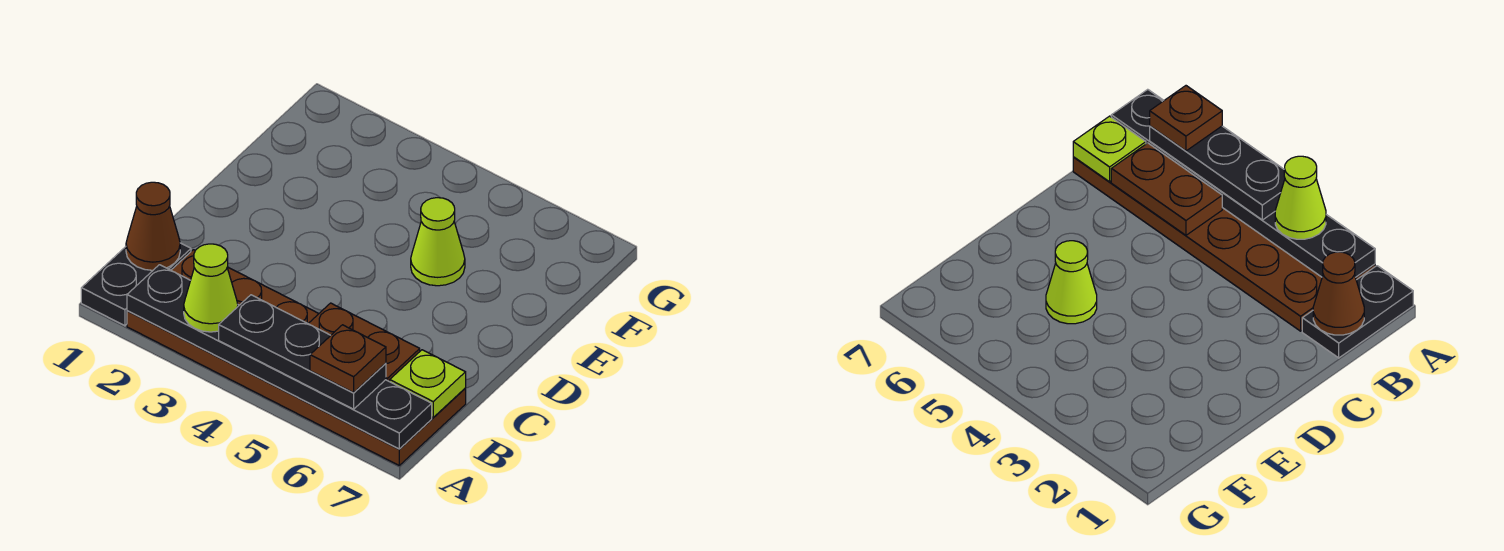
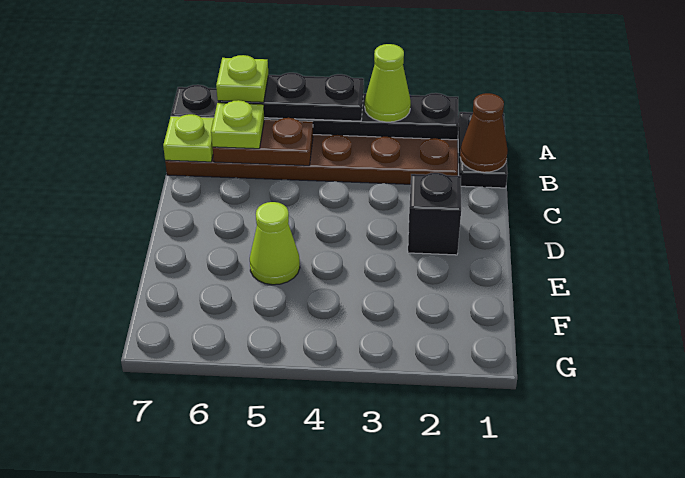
brown 1x1 plate [310,325,386,393] -> lime 1x1 plate [216,55,268,102]
none -> lime 1x1 plate [211,100,264,149]
none -> black 1x1 brick [408,173,461,255]

